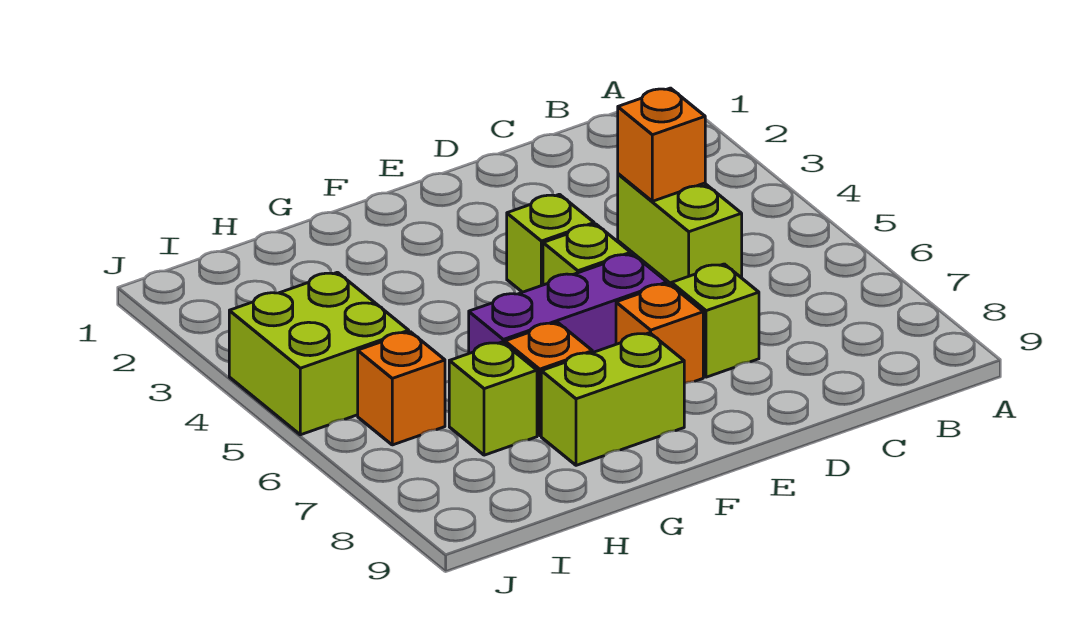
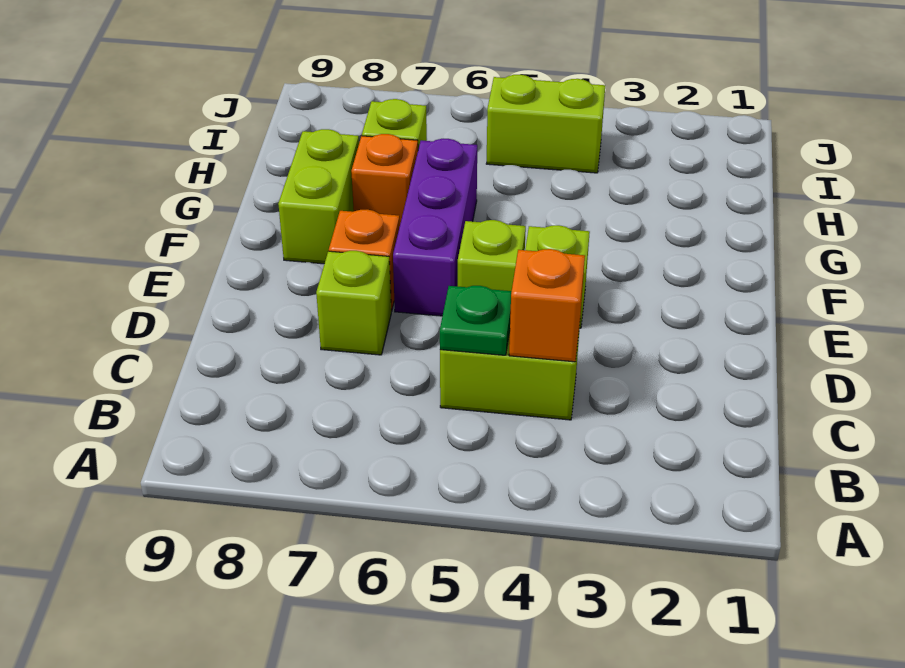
none -> green 1x1 plate [440,286,512,355]
lime 2x2 brick [229,272,409,435] -> lime 1x2 brick [486,75,605,173]
orange 1x1 brick [358,332,445,445] -> none

